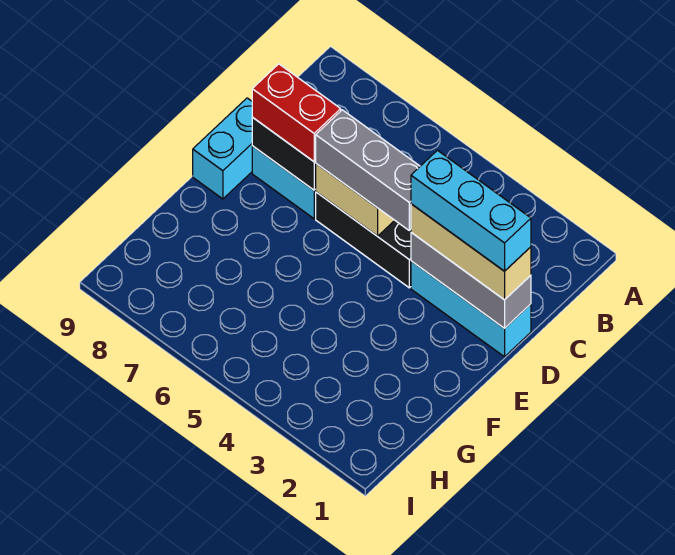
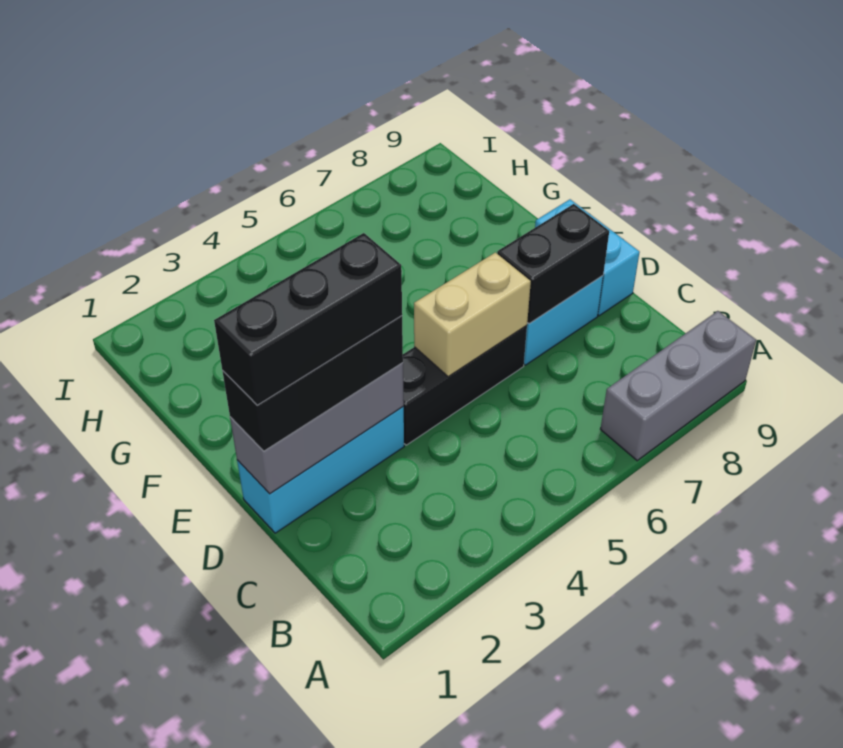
tan 1x3 brick [411,204,531,300] -> black 1x3 brick [222,316,403,451]
cyan 1x3 brick [411,150,531,271] -> black 1x3 brick [214,233,402,405]
grey 1x3 brick [316,110,420,230] -> grey 1x3 brick moved to [601,311,756,461]
red 1x2 brick [252,64,341,162] -> none

